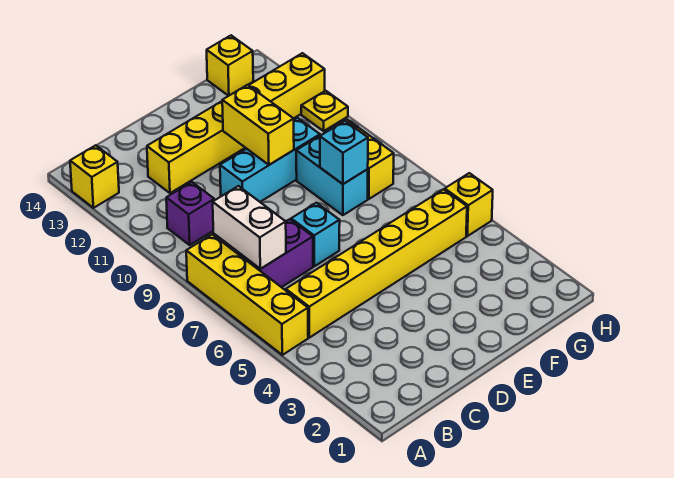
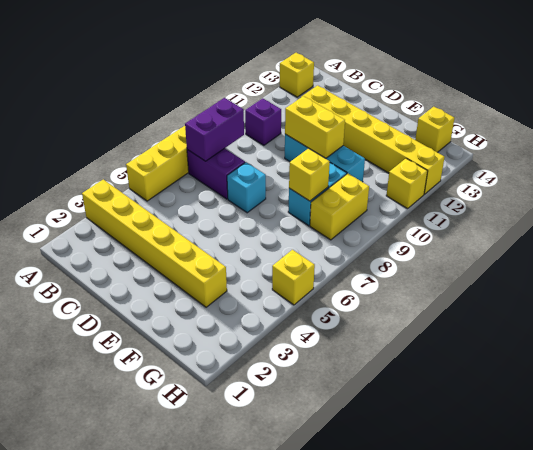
yellow 1x6 brick [286,189,467,338] -> yellow 1x6 brick moved to [82,179,227,307]
white 1x2 brick [213,186,286,269] -> purple 1x2 brick [185,98,244,161]
yellow 1x2 brick [222,85,294,165] -> yellow 1x2 brick turned to [285,96,345,158]
cyan 1x1 brick [320,121,368,184] -> yellow 1x1 brick [289,148,330,201]
yellow 1x1 plate [301,91,348,131] -> yellow 1x1 brick [386,158,428,209]

